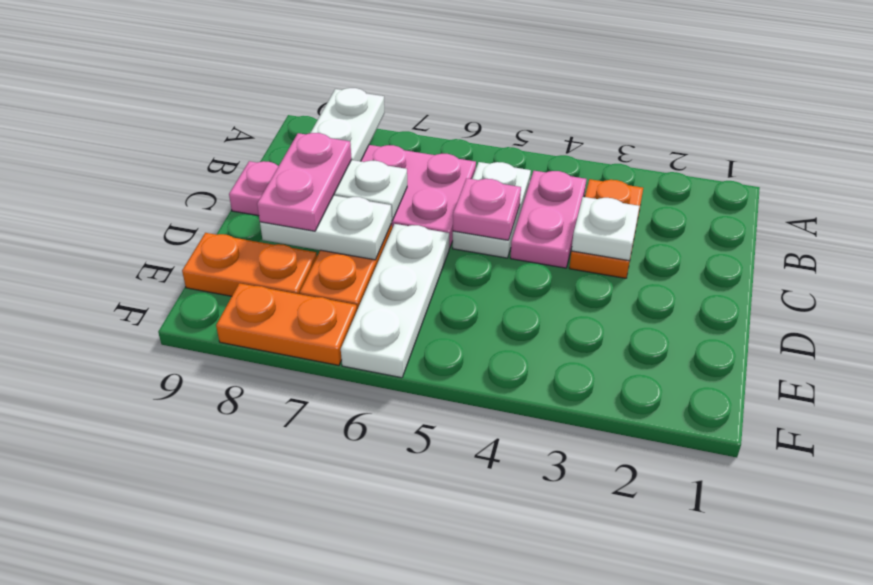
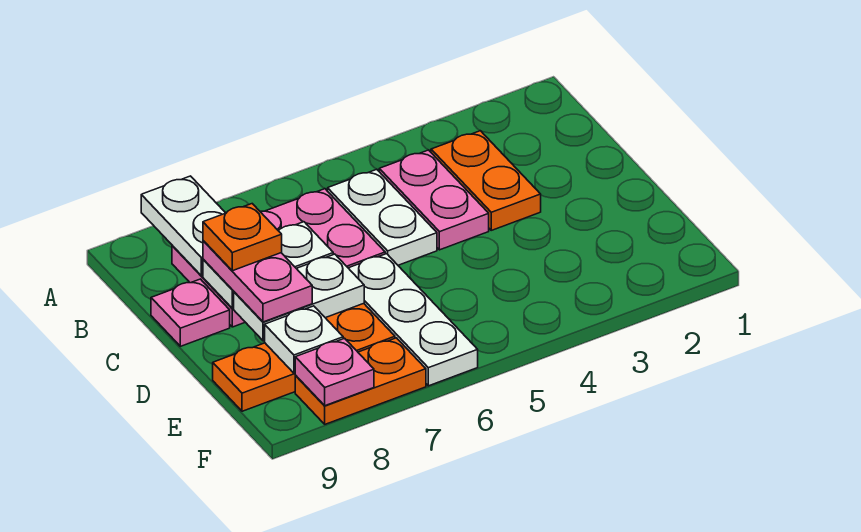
white 1x1 plate [571,197,639,261] -> white 1x1 plate moved to [265,306,343,373]
pink 1x1 plate [453,178,521,240] -> pink 1x1 plate moved to [295,338,374,406]
none -> orange 1x1 plate [203,204,282,271]

